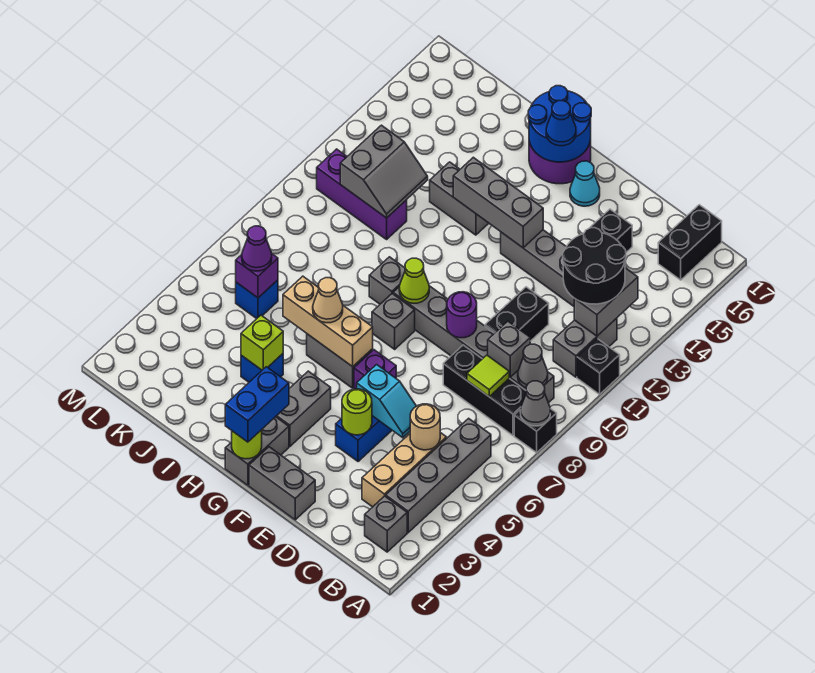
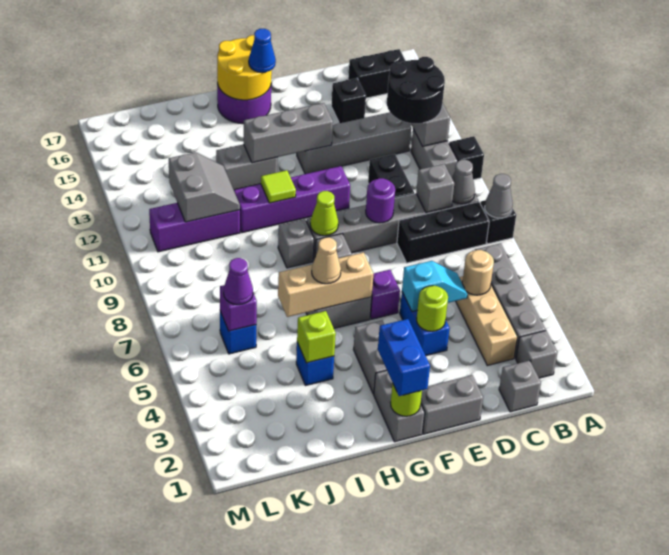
black 1x2 brick [658,205,722,280] -> black 1x2 brick turned to [348,49,406,98]
none -> grey 1x1 brick [499,360,541,412]
lime 1x1 tile [467,355,509,396] -> lime 1x1 tile moved to [261,170,296,203]
none -> purple 1x4 brick [234,166,350,233]
cyan 1x1 cone [570,161,600,206] -> none
blue 2x2 round brick [528,86,591,162] -> yellow 2x2 round brick [217,35,272,100]

